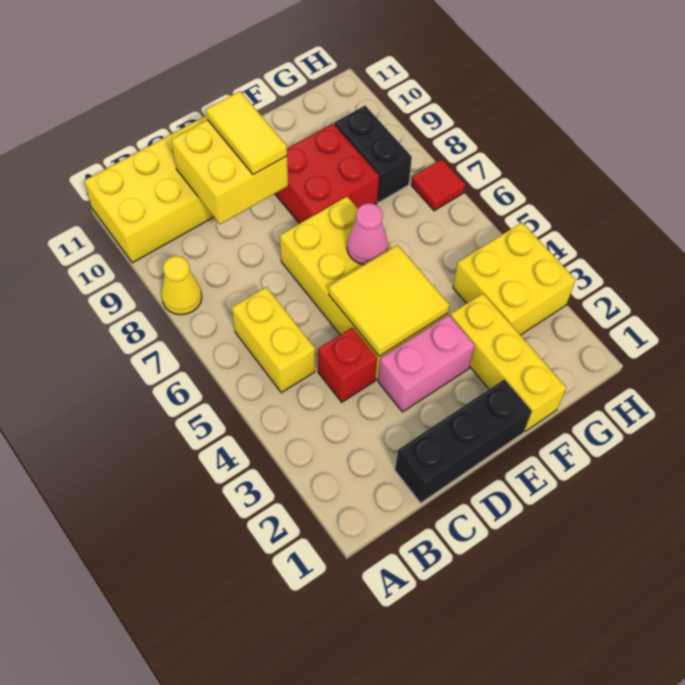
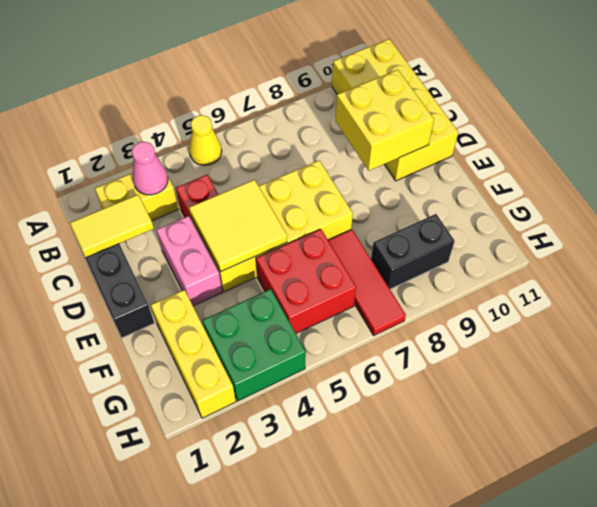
yellow 1x1 cone [161,256,202,315] -> yellow 1x1 cone moved to [189,115,222,165]
yellow 1x2 brick [232,287,315,393] -> yellow 1x2 brick moved to [95,173,178,221]
yellow 1x2 tile [206,91,287,175] -> yellow 1x2 tile moved to [70,195,154,258]
pink 1x1 cone [347,203,388,265] -> pink 1x1 cone moved to [132,142,168,195]
red 2x2 brick [275,123,379,224] -> red 2x2 brick moved to [256,229,356,333]
yellow 1x3 brick [450,294,566,431] -> yellow 1x3 brick turned to [151,290,236,418]
yellow 2x2 brick [453,223,576,335] -> green 2x2 brick [202,289,306,401]
red 1x1 tile [411,159,465,211] -> red 1x3 tile [328,230,406,335]

